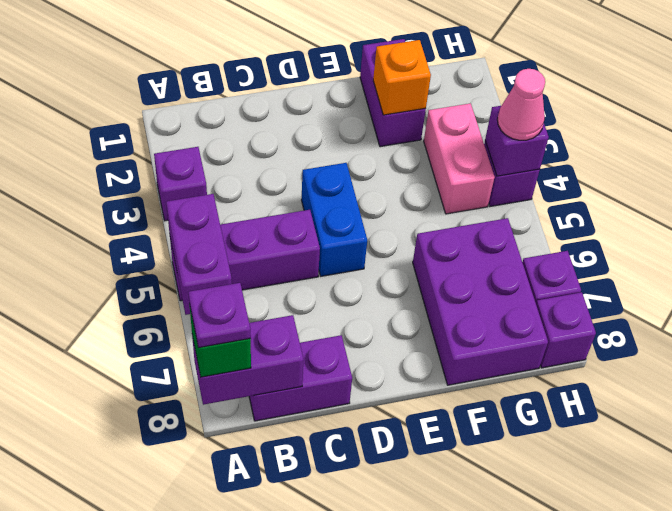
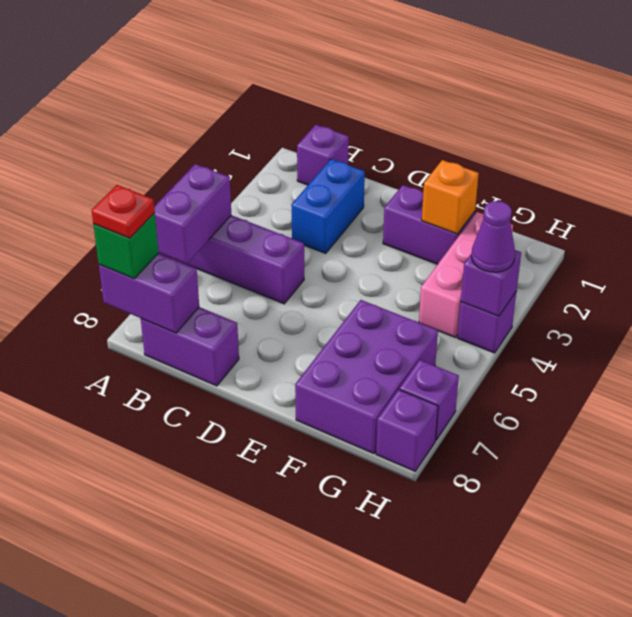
purple 1x1 brick [154,147,207,221] -> purple 1x1 brick moved to [297,125,349,185]
purple 1x1 plate [188,283,251,348] -> red 1x1 plate [92,185,155,238]
blue 1x2 brick [302,163,367,276] -> blue 1x2 brick moved to [291,159,365,253]
purple 1x2 brick [360,39,426,147] -> purple 1x2 brick turned to [383,185,475,264]
pink 1x2 brick [424,103,495,214] -> pink 1x3 brick [419,212,513,337]
pink 1x1 cone [497,69,545,140] -> purple 1x1 cone [472,201,515,272]

